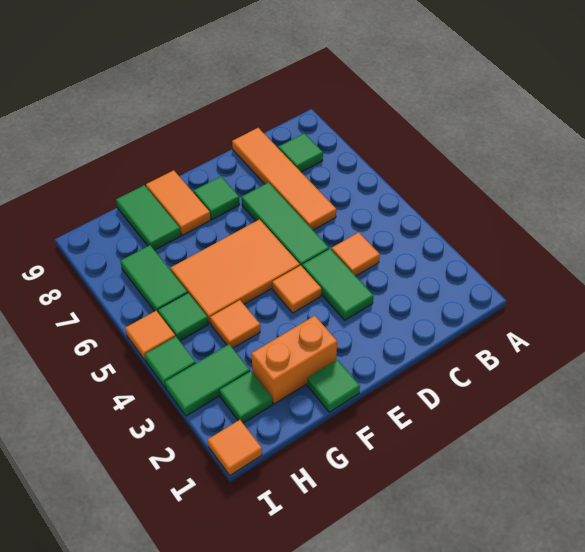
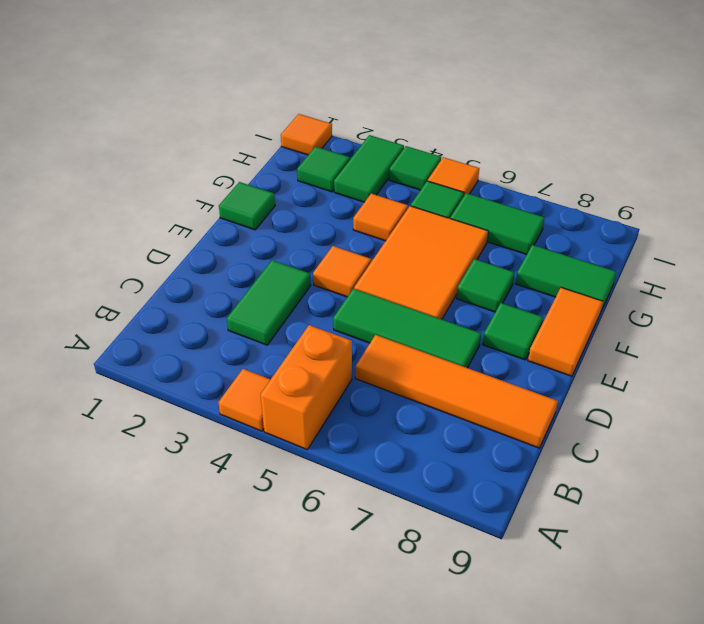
green 1x1 tile [278,133,323,172] -> green 1x1 tile moved to [457,259,515,312]
orange 1x1 tile [331,232,380,276] -> orange 1x1 tile moved to [218,369,271,431]
green 1x2 tile [302,249,374,320] -> green 1x2 tile turned to [227,260,311,345]
orange 1x2 brick [252,316,337,404] -> orange 1x2 brick moved to [260,325,352,449]
orange 1x2 tile [146,170,211,235] -> orange 1x2 tile turned to [528,288,603,376]

